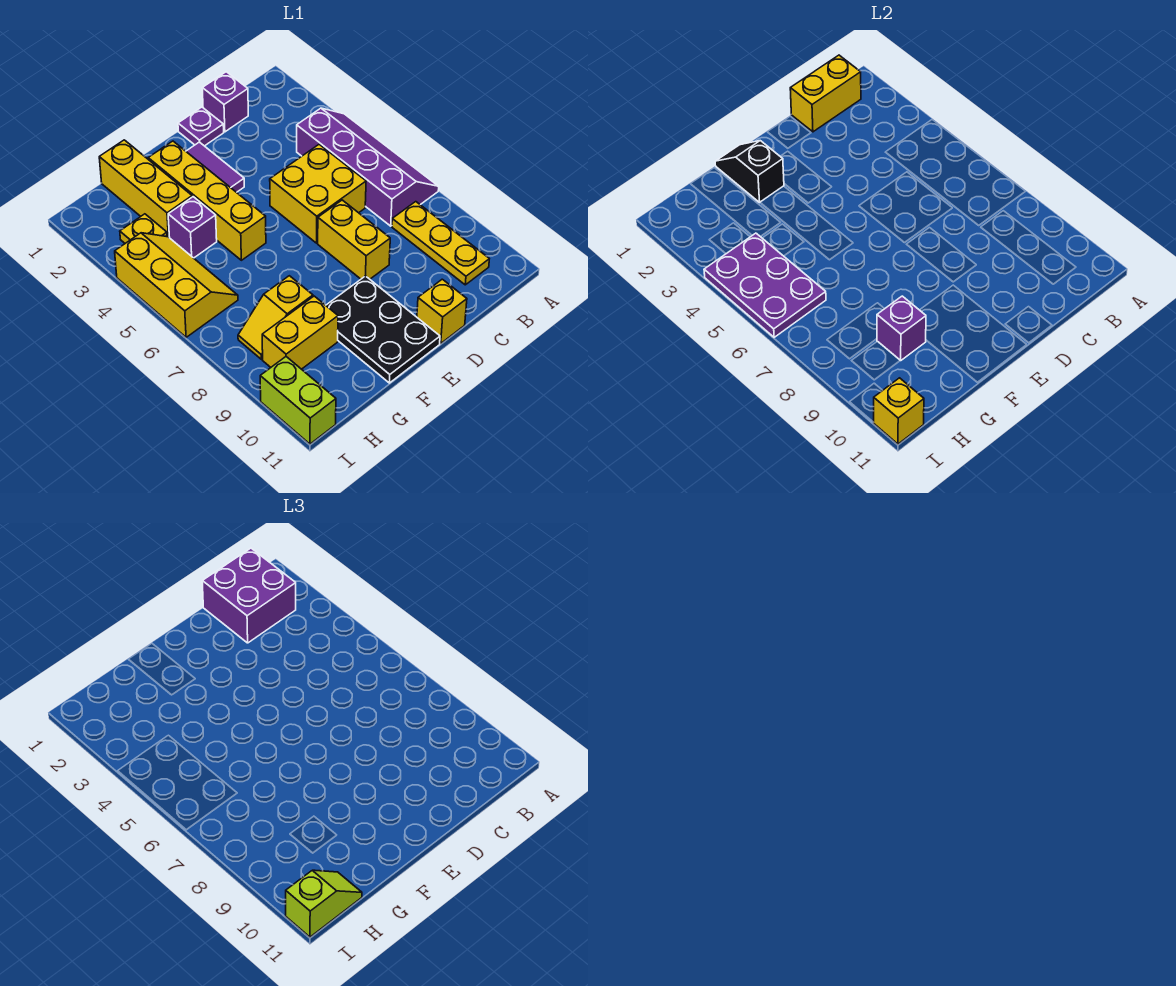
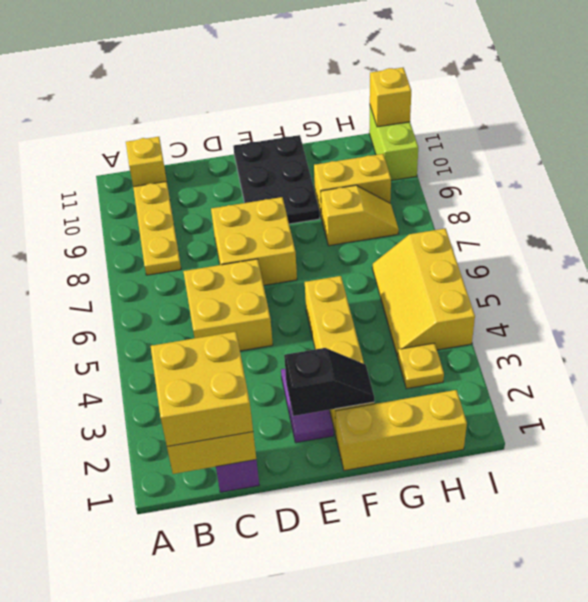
purple 2x4 slope [297,108,439,226] -> none
purple 2x2 brick [202,548,296,643] -> yellow 2x2 brick [151,332,253,447]
purple 1x1 plate [178,107,224,146] -> none
yellow 1x2 brick [318,200,390,279] -> yellow 2x2 brick [211,197,297,285]
yellow 1x1 brick [417,279,467,343] -> yellow 1x1 brick moved to [126,137,167,187]
black 1x2 slope [715,141,784,202] -> black 1x2 slope turned to [284,348,374,416]
yellow 1x3 brick [99,140,192,238] -> yellow 1x3 brick turned to [335,390,467,471]
purple 1x1 brick [168,197,217,258] -> none
purple 1x1 brick [877,296,926,361] -> none
purple 2x3 plate [704,233,826,337] -> none
lime 1x2 slope [286,870,362,937] -> none

